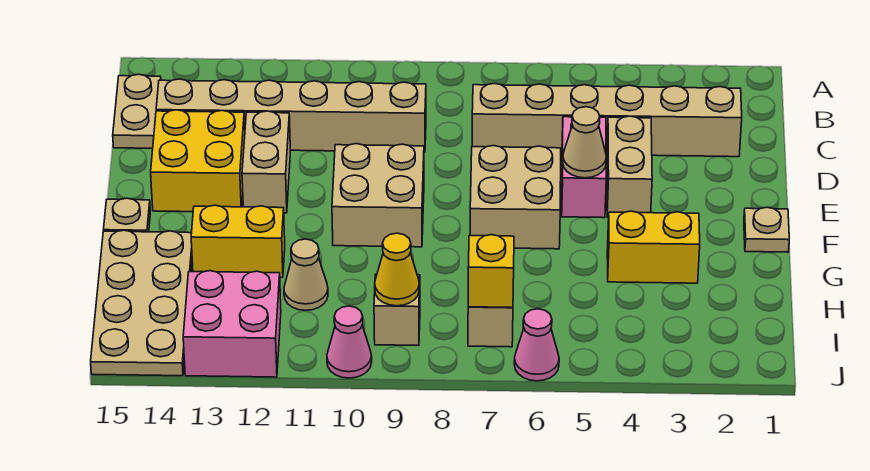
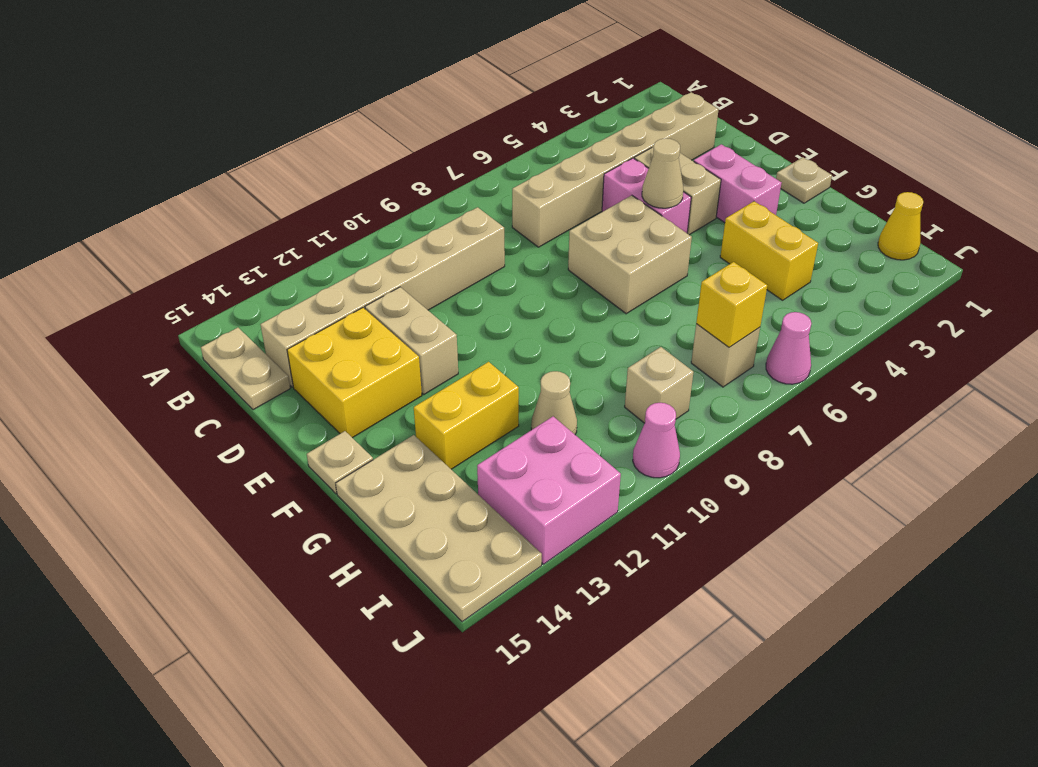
none -> pink 1x2 brick [694,144,781,223]
tan 2x2 brick [332,144,424,247] -> none
yellow 1x2 brick [607,211,700,283] -> yellow 1x2 brick turned to [720,201,818,300]
yellow 1x1 cone [375,233,419,306] -> yellow 1x1 cone moved to [878,192,923,260]

